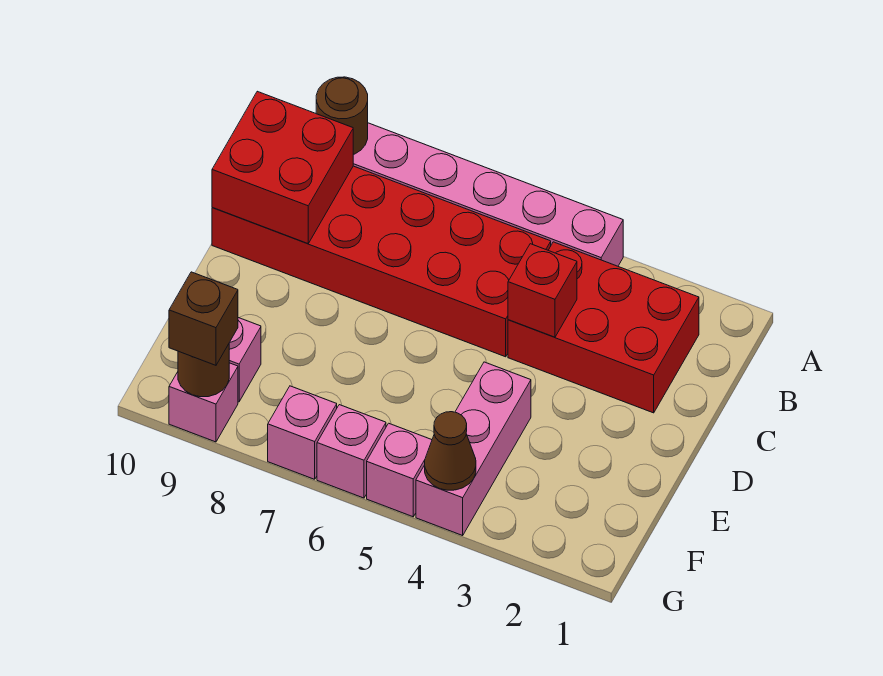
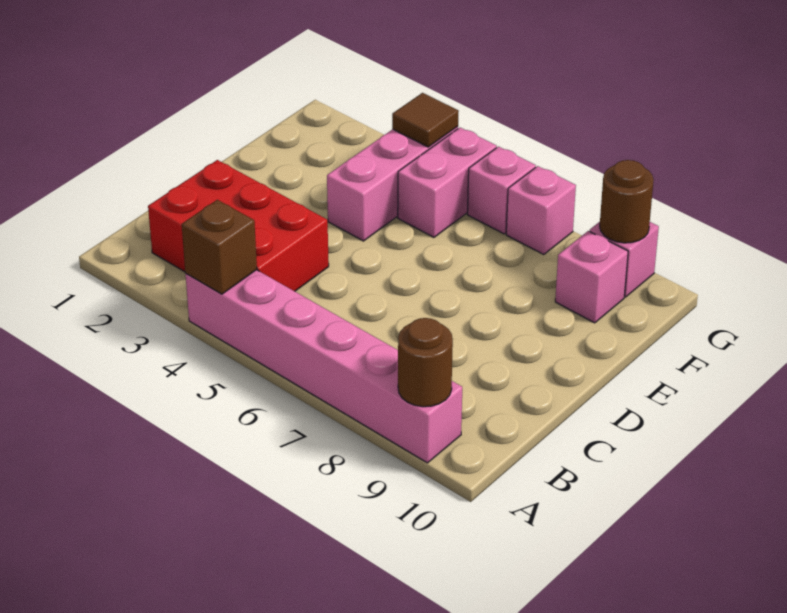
red 2x6 brick [212,166,551,357] -> none
red 2x2 brick [212,91,353,243] -> none
red 1x1 brick [508,244,577,337] -> none
brown 1x1 cone [425,412,476,490] -> brown 1x1 tile [392,93,459,147]
pink 1x1 brick [367,423,432,517] -> pink 1x2 brick [398,128,497,237]
brown 1x1 brick [169,272,238,365] -> brown 1x1 brick moved to [182,200,257,294]

